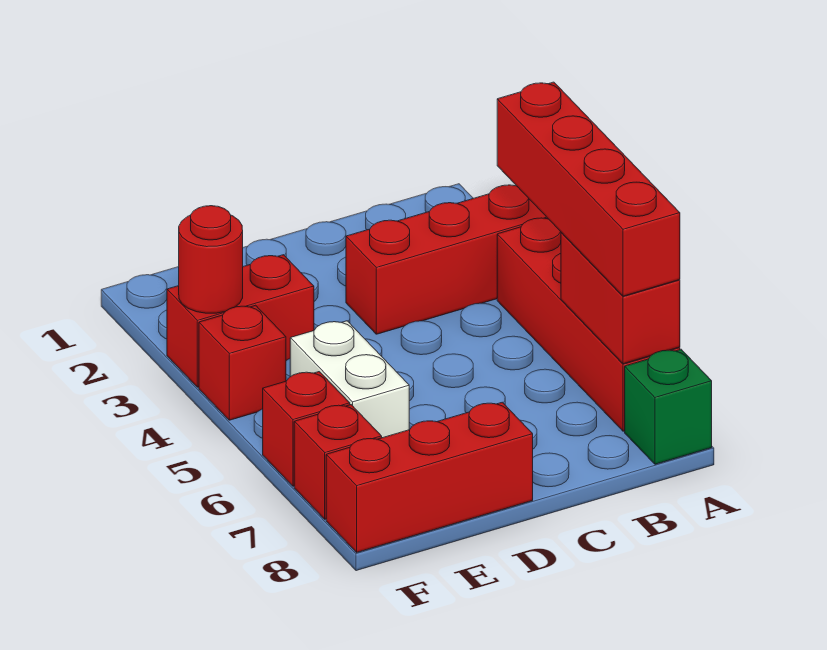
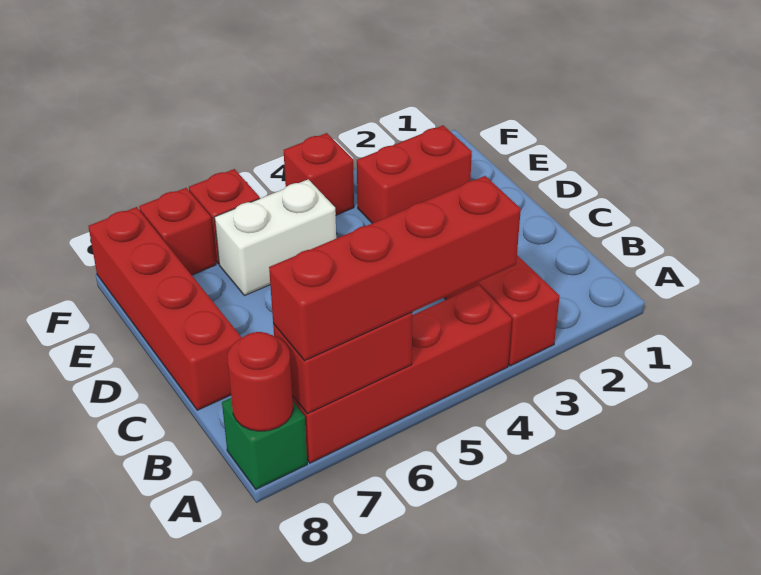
red 1x3 brick [326,402,533,552] -> red 1x4 brick [88,207,242,410]
red 1x2 brick [167,255,314,387] -> red 1x2 brick turned to [357,125,472,223]
red 1x1 round brick [179,206,243,313] -> red 1x1 round brick moved to [227,332,293,431]

